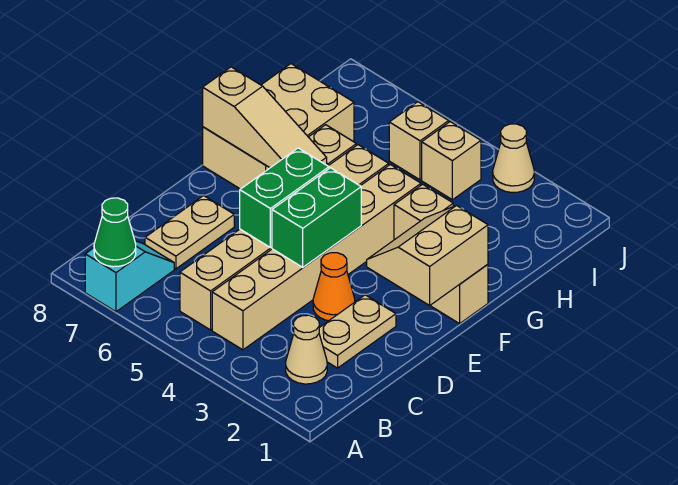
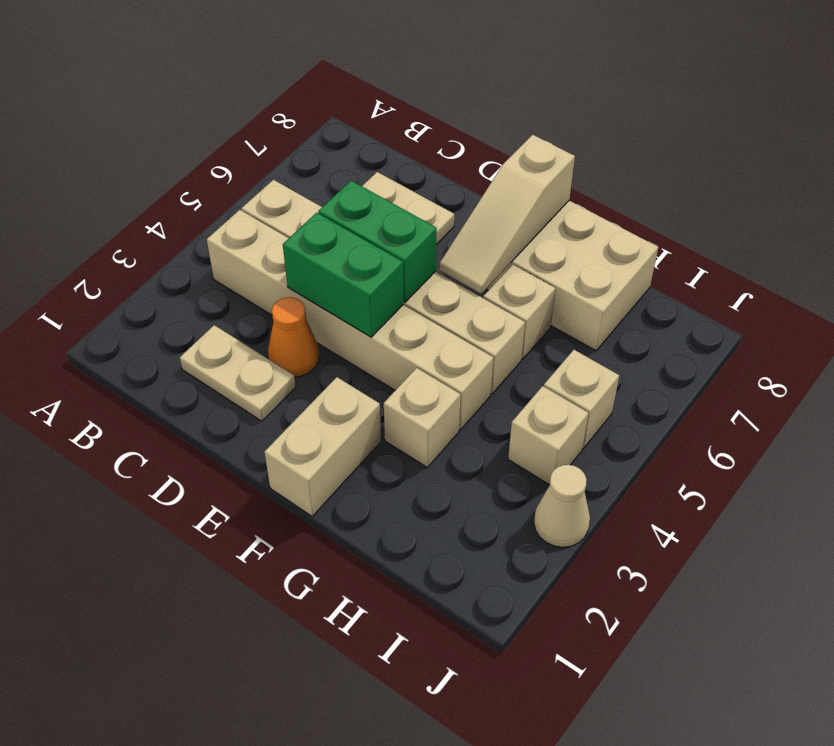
cyan 1x2 slope [85,241,174,312] -> none
green 1x1 cone [94,198,136,267] -> none
tan 1x1 cone [286,315,327,384] -> none
tan 2x2 slope [367,206,488,305] -> none

